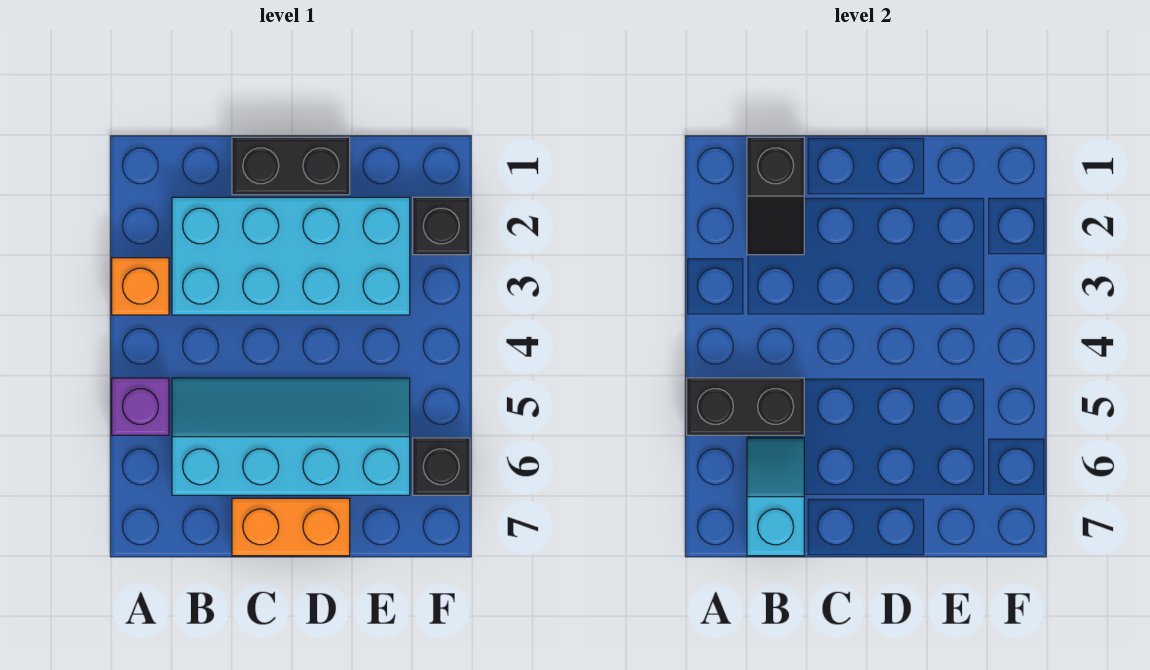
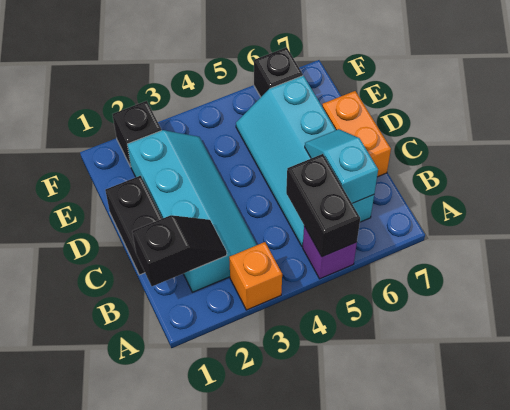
cyan 2x4 brick [172,197,410,315] -> cyan 2x4 slope [127,130,257,292]
cyan 1x2 slope [747,438,804,556] -> cyan 1x2 slope turned to [305,129,378,203]

